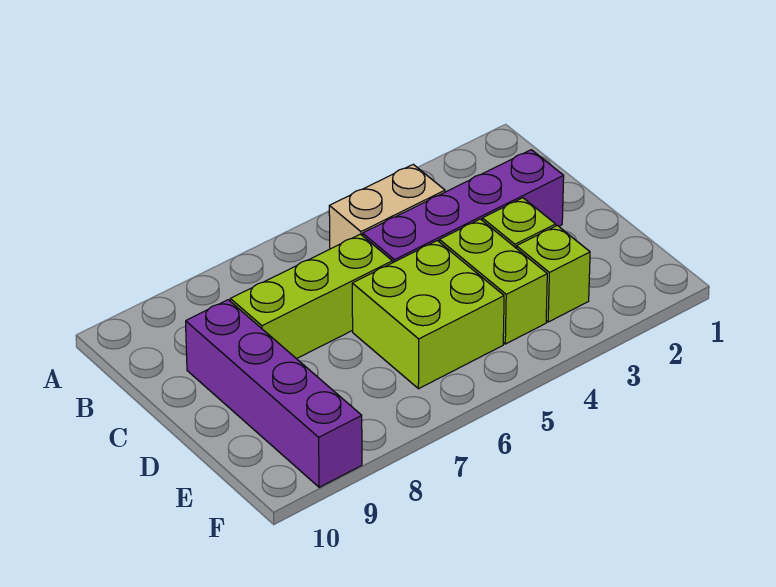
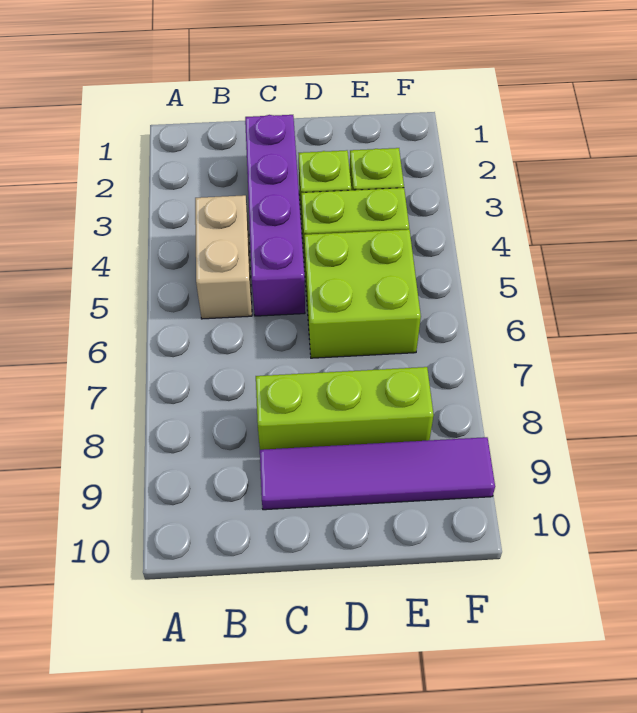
lime 1x3 brick [230,234,392,359] -> lime 1x3 brick turned to [256,367,434,450]
purple 1x4 brick [186,300,362,487] -> purple 1x4 tile [260,437,495,510]

